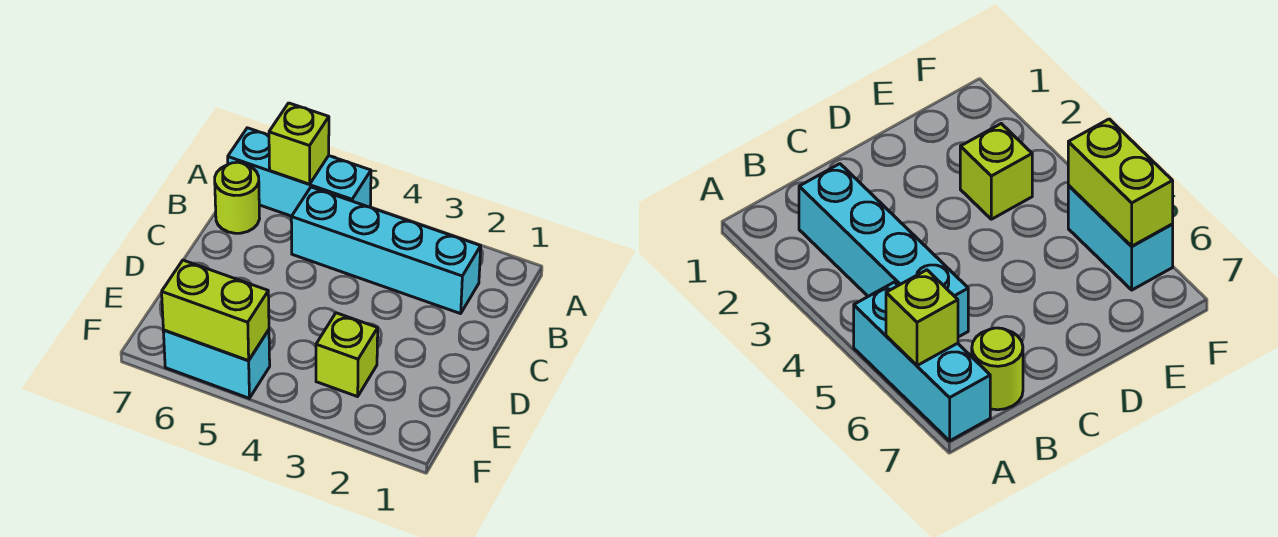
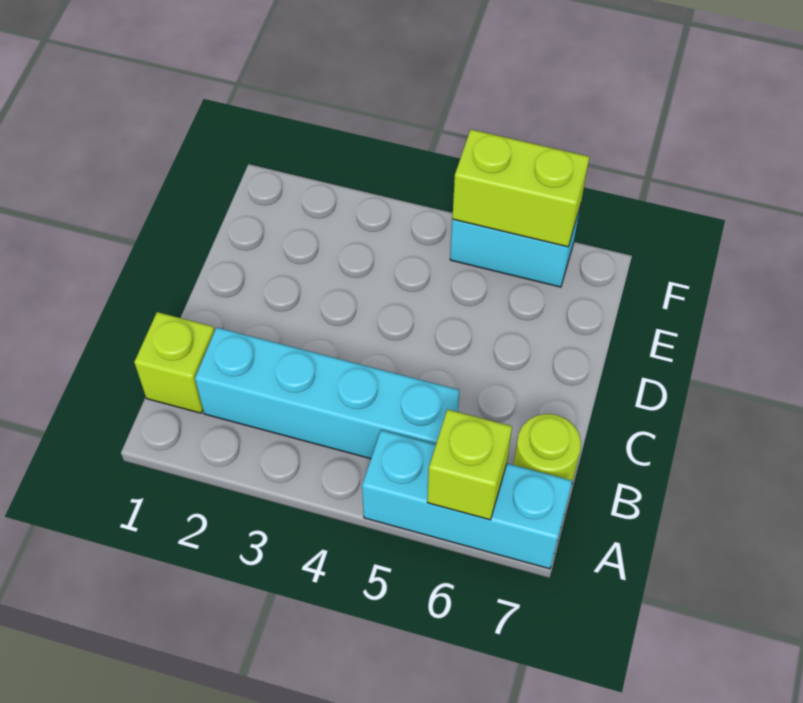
lime 1x1 brick [316,313,378,397] -> lime 1x1 brick moved to [134,312,215,413]

